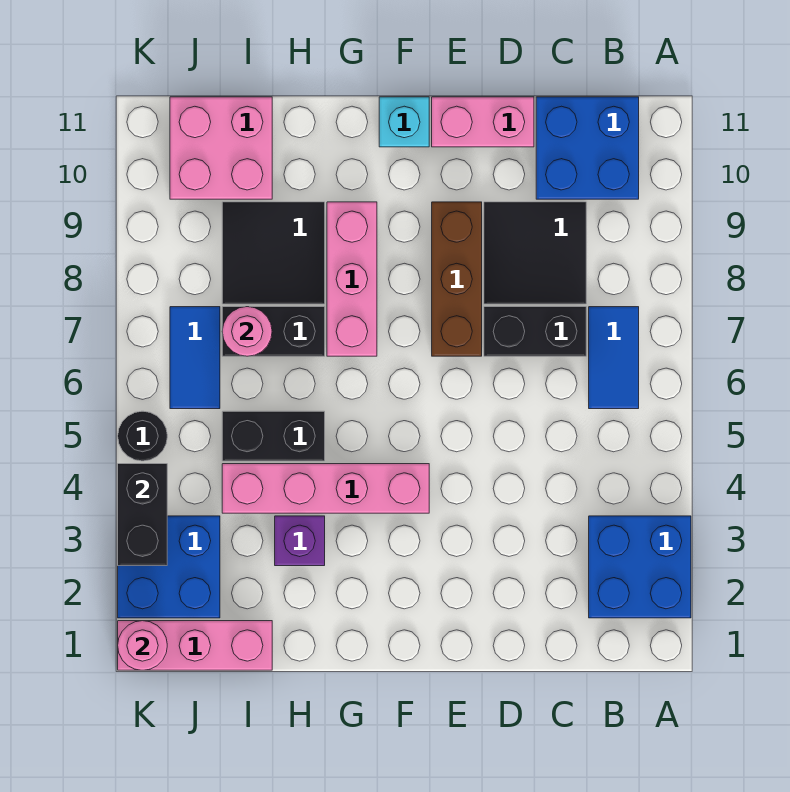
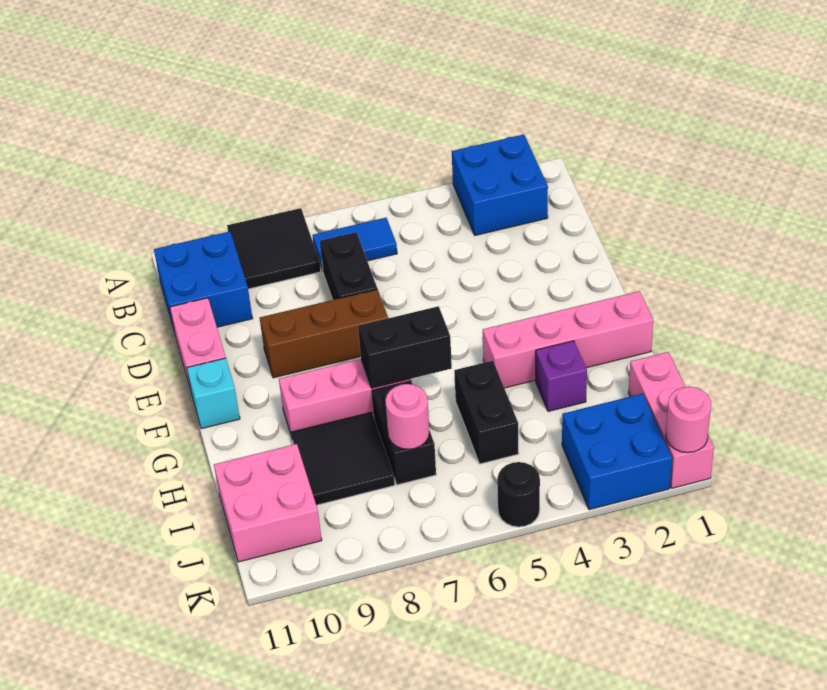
black 2x2 tile [484,202,586,304] -> black 2x2 tile moved to [227,208,321,289]
pink 1x4 brick [222,464,429,513] -> pink 1x4 brick turned to [483,291,653,388]
blue 1x2 tile [170,307,220,409] -> none
black 1x2 brick [118,464,167,566] -> black 1x2 brick moved to [358,306,452,388]

